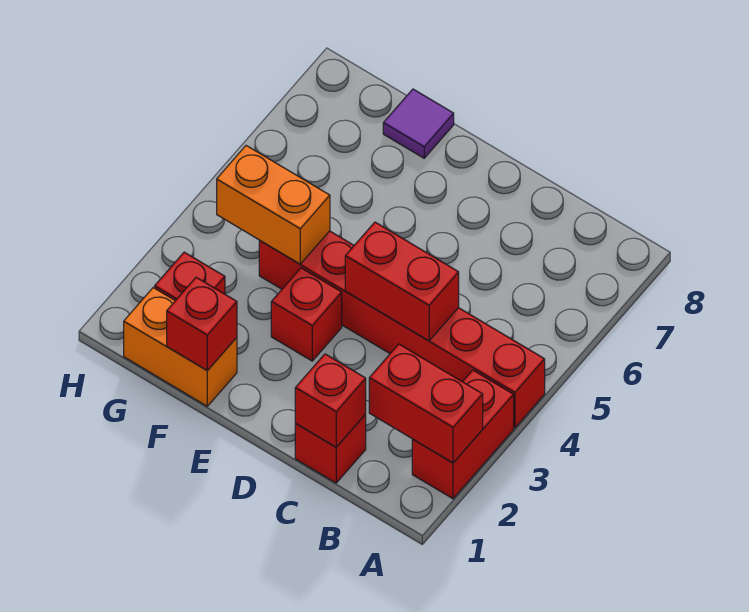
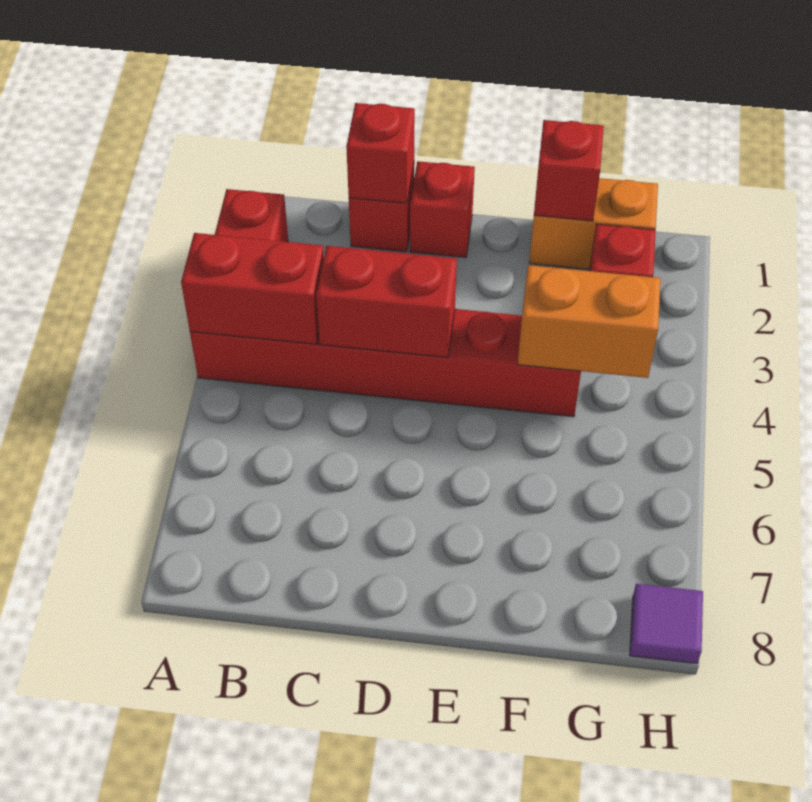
red 1x2 brick [369,344,483,463] -> red 1x2 brick moved to [181,233,324,344]
red 1x1 brick [271,268,342,361] -> red 1x1 brick moved to [410,161,475,258]
purple 1x1 tile [383,89,454,158] -> purple 1x1 tile moved to [630,584,703,664]

